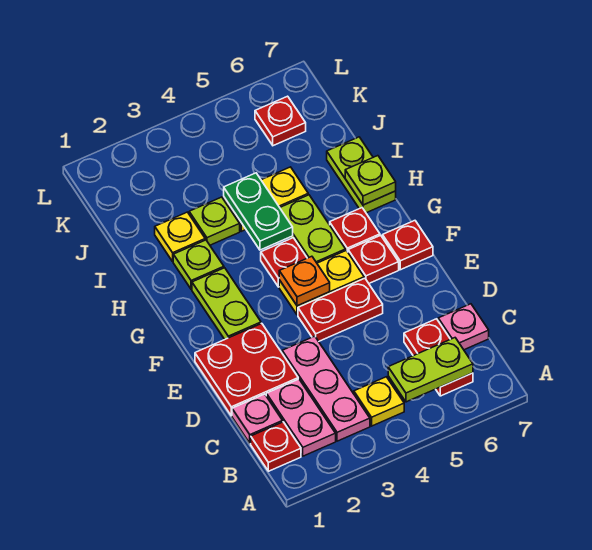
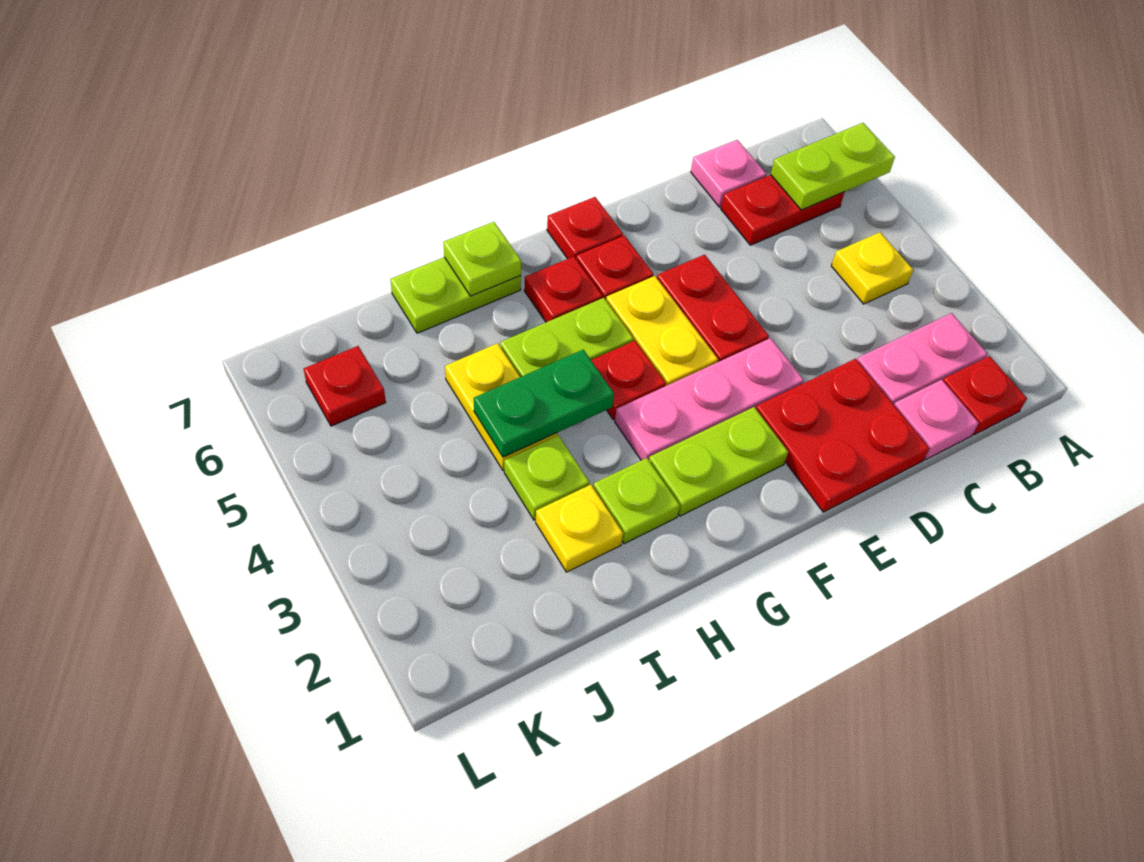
pink 1x3 plate [282,336,370,441] -> pink 1x3 plate moved to [615,338,804,460]
lime 1x2 plate [388,338,473,402] -> lime 1x2 plate turned to [771,123,895,210]
orange 1x1 plate [279,256,330,306] -> none

